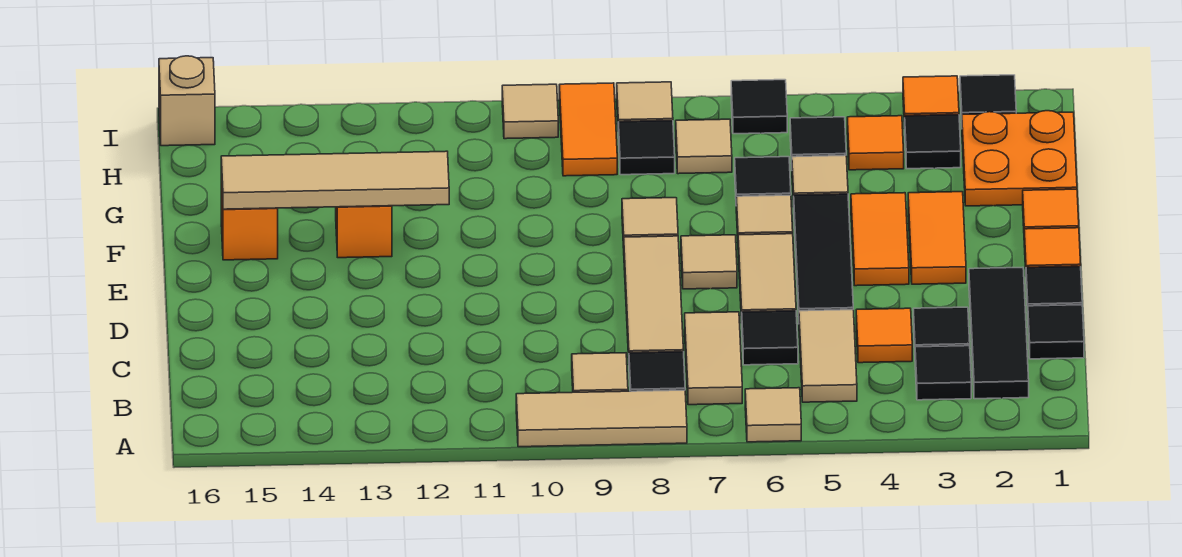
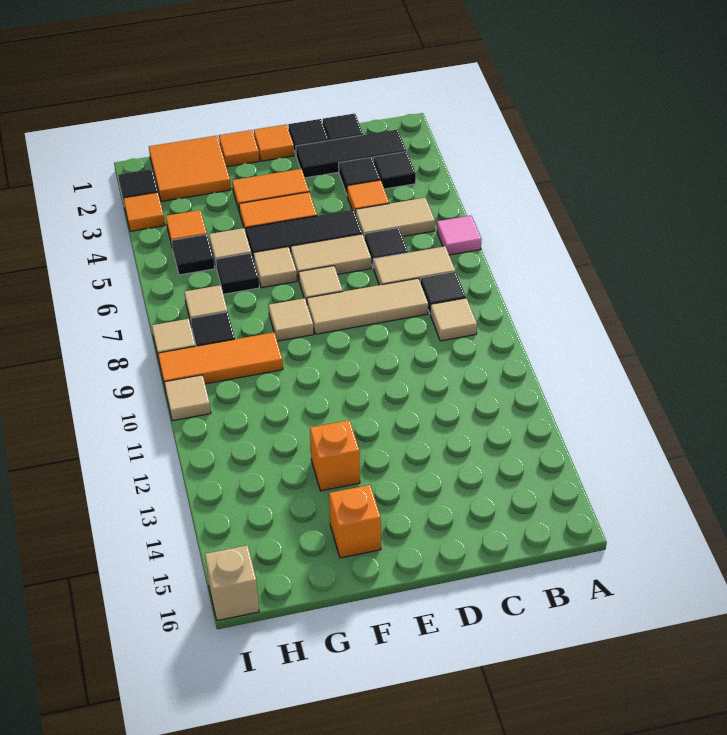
tan 1x1 tile [745,388,801,442] -> pink 1x1 tile [437,216,481,255]
tan 1x3 tile [516,390,687,447] -> none
tan 1x4 tile [221,151,449,209] -> none
orange 2x2 plate [962,111,1077,206] -> orange 2x2 tile [149,136,231,201]
black 1x1 tile [905,115,961,169] -> none
orange 1x2 tile [559,83,617,176] -> orange 1x3 tile [158,332,283,387]
black 1x1 tile [731,80,787,134] -> none

